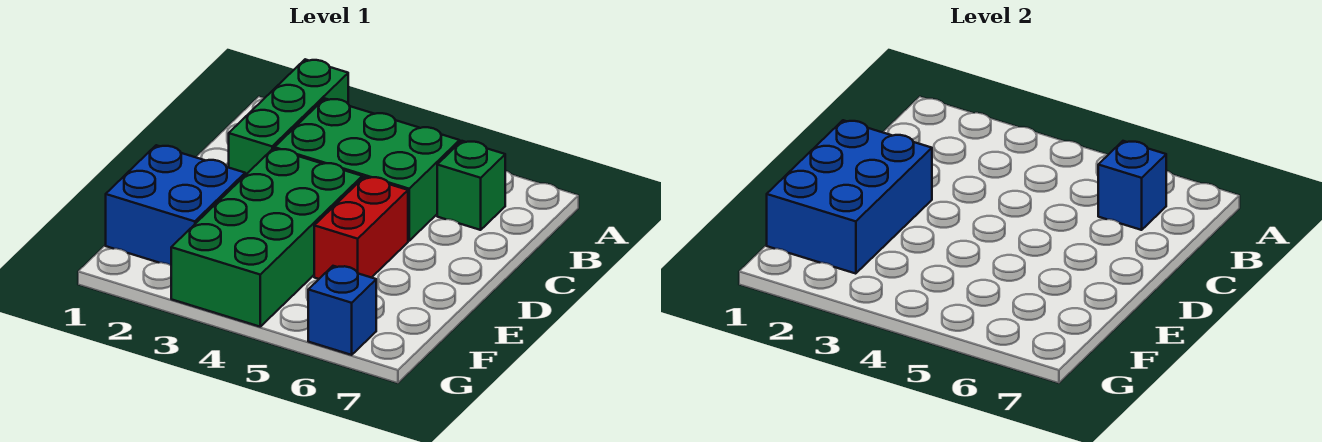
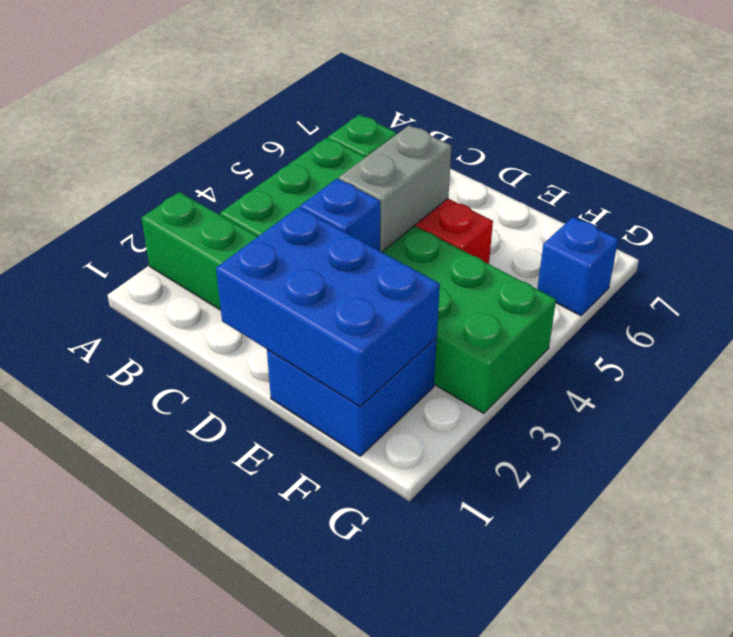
blue 1x1 brick [1098,141,1166,230] -> blue 1x1 brick moved to [300,179,380,251]
none -> grey 1x2 brick [339,125,452,252]

